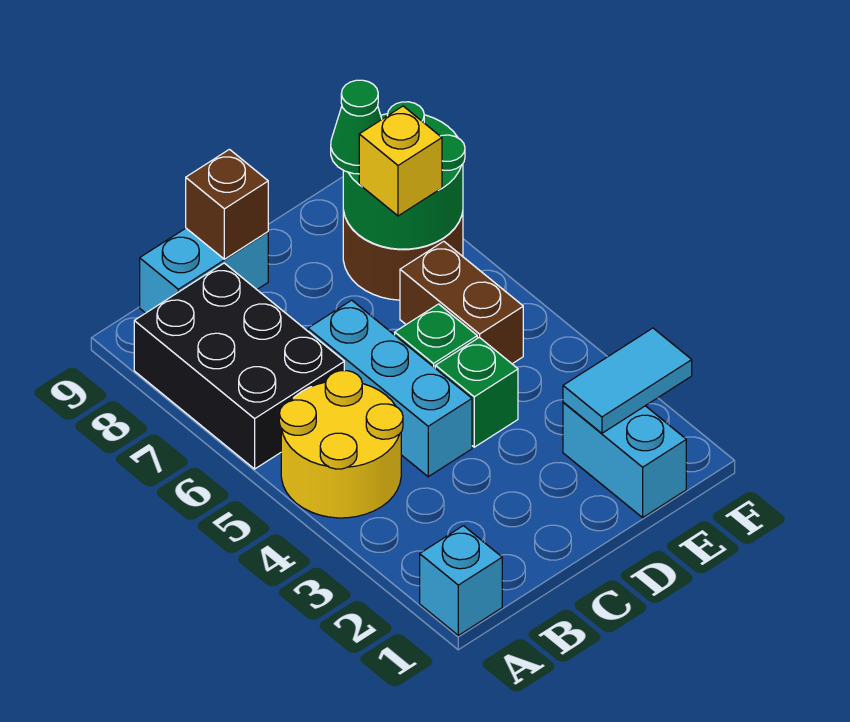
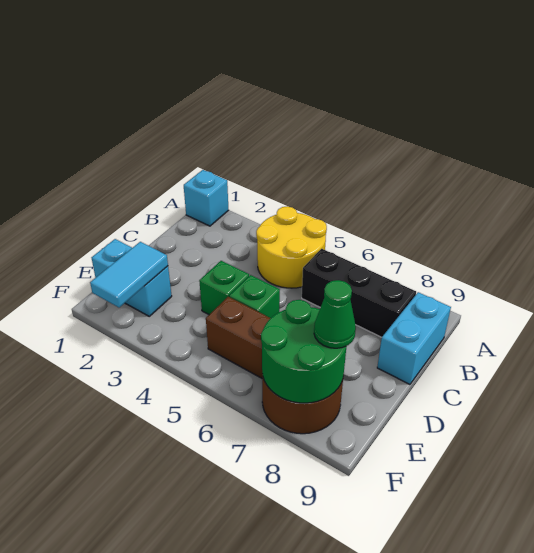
black 2x3 brick [134,263,344,469] -> black 1x3 brick [302,249,416,337]
cyan 1x3 brick [308,300,472,477] -> none
brown 1x1 brick [186,149,268,259] -> none
yellow 1x1 brick [359,106,442,216] -> none

